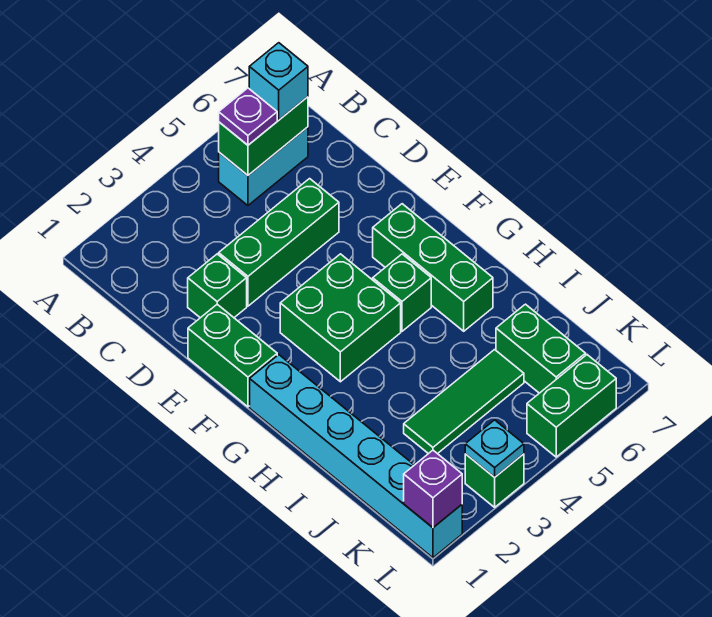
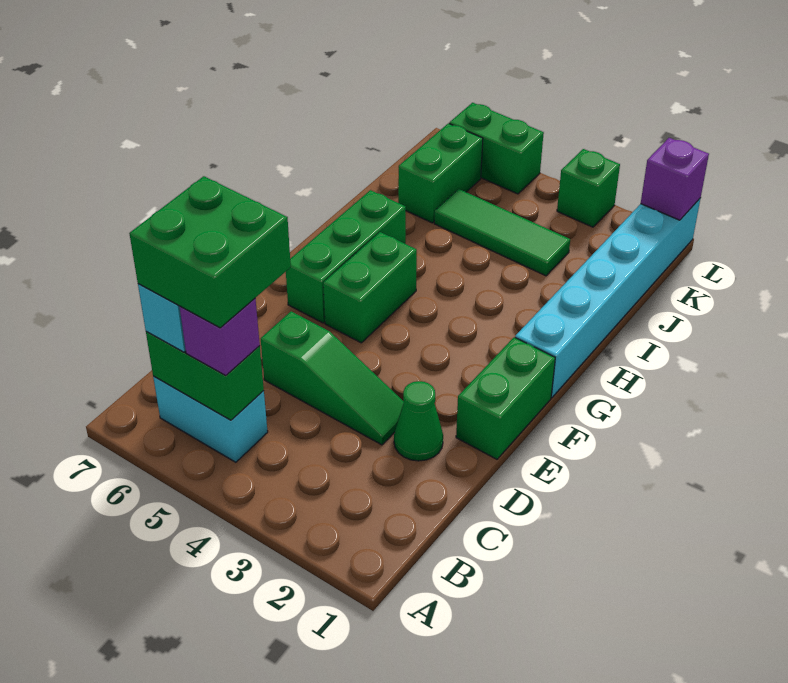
purple 1x1 plate [219,88,277,145] -> purple 1x1 brick [180,299,260,376]
green 1x1 brick [188,254,247,318] -> green 1x1 cone [394,381,443,461]
green 1x3 brick [219,179,339,306] -> green 1x3 slope [261,311,404,445]
green 2x2 brick [280,254,401,382] -> green 2x2 brick moved to [129,176,291,328]
green 1x1 brick [373,254,431,331] -> green 1x2 brick [323,232,417,343]
cyan 1x1 plate [465,420,524,477] -> none

